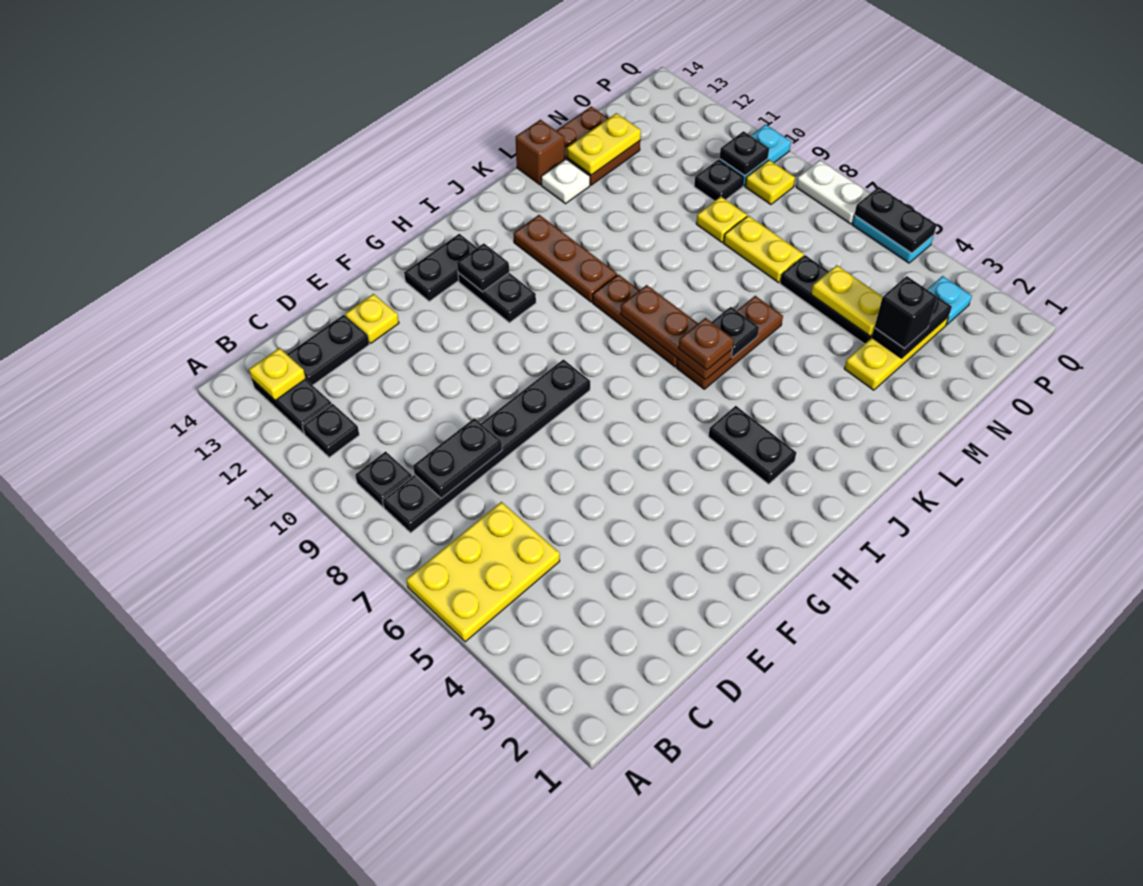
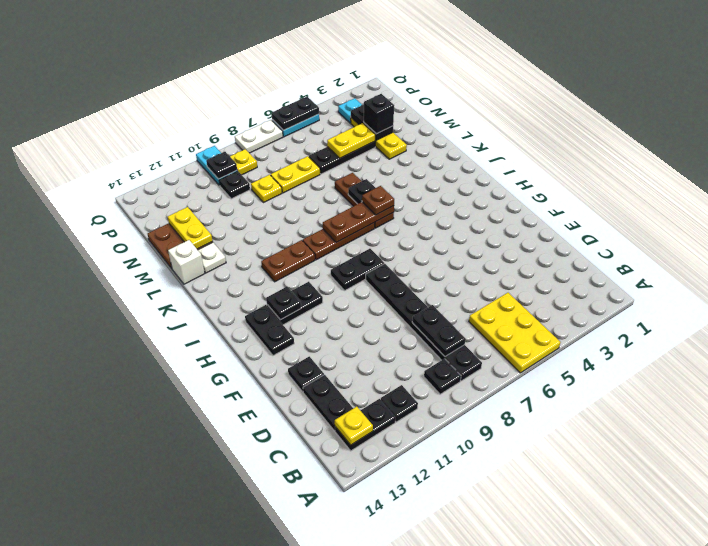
yellow 1x1 plate [345,294,399,343] -> black 1x1 plate [288,356,324,392]
black 1x2 plate [708,406,796,484] -> black 1x2 plate moved to [331,249,384,290]
brown 1x3 plate [513,215,617,302] -> brown 1x2 plate [261,240,315,282]
brown 1x1 brick [516,120,565,185] -> white 1x1 brick [168,240,205,284]

